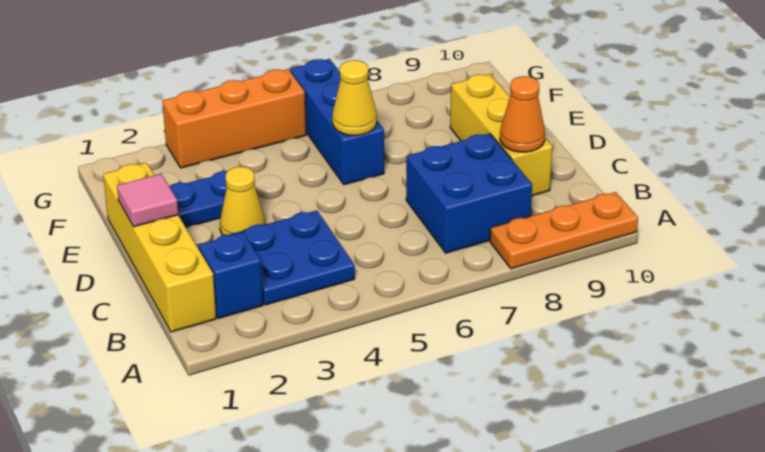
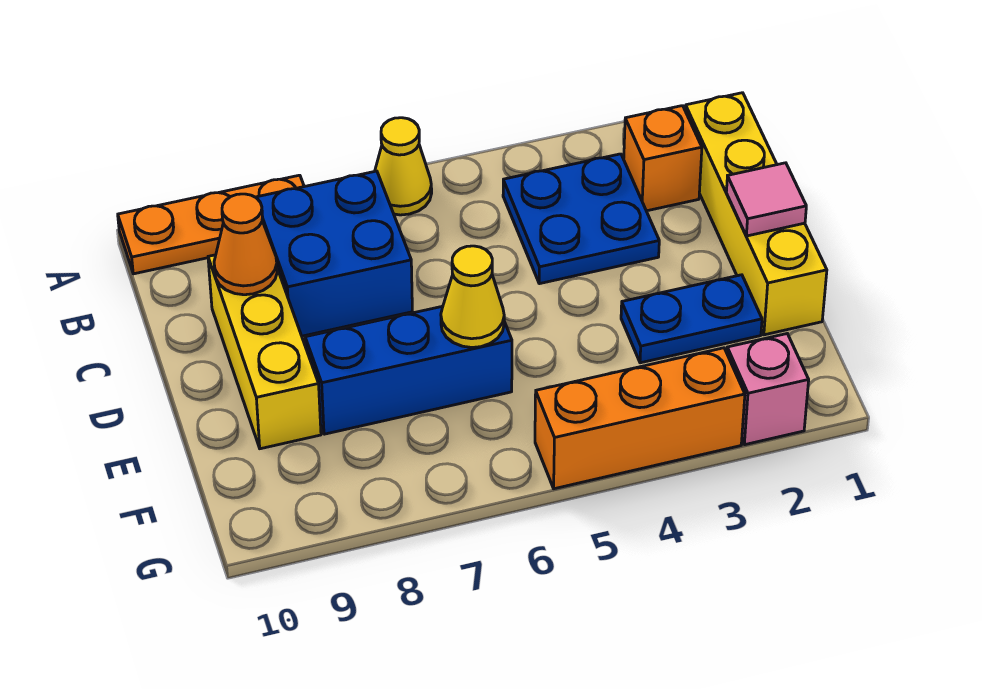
blue 1x1 brick [199,233,263,318] -> orange 1x1 brick [624,106,702,211]
yellow 1x1 cone [220,167,265,235] -> yellow 1x1 cone moved to [375,118,432,215]
blue 1x3 brick [290,59,384,185] -> blue 1x3 brick turned to [305,306,512,434]
none -> pink 1x1 brick [727,334,809,445]

